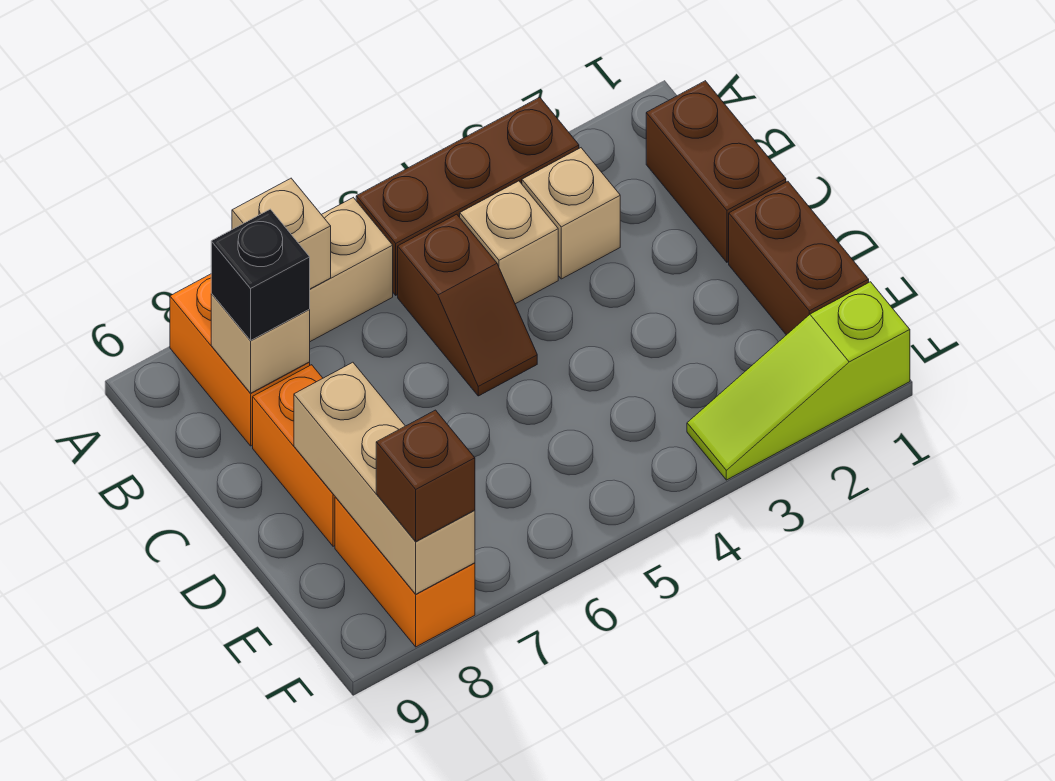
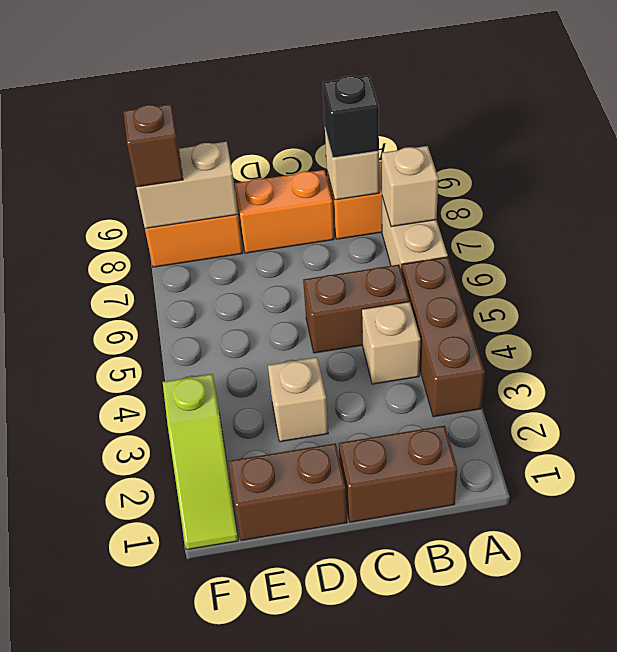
tan 1x1 brick [522,148,620,279] -> tan 1x1 brick moved to [268,357,328,442]
brown 1x2 slope [398,214,537,396] -> brown 1x2 brick [303,265,409,353]
tan 1x3 brick [294,362,475,594] -> tan 1x2 brick [136,142,238,228]
lime 1x3 slope [687,282,910,480] -> lime 1x3 slope turned to [163,374,238,550]

